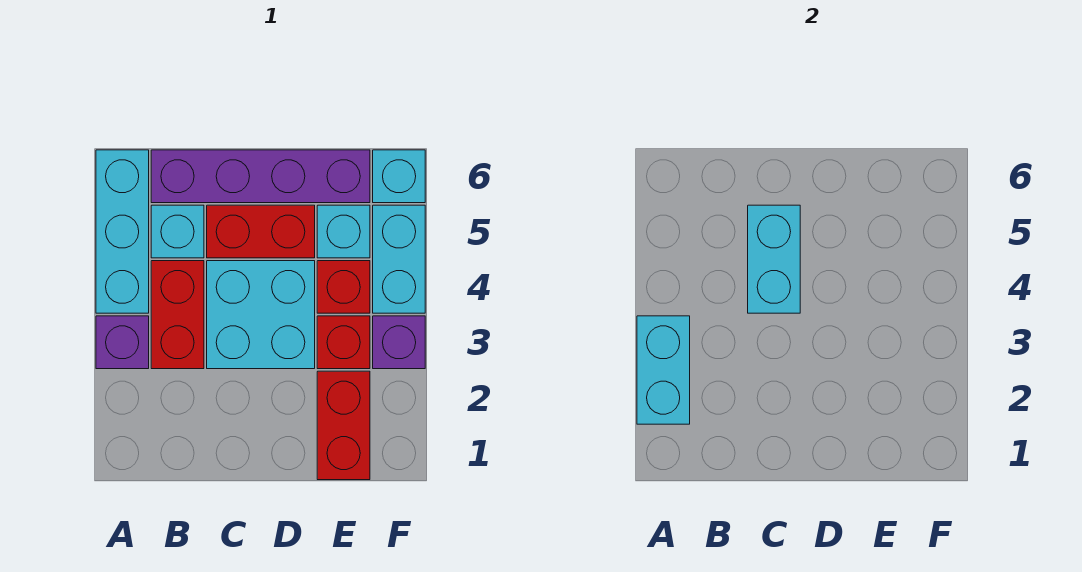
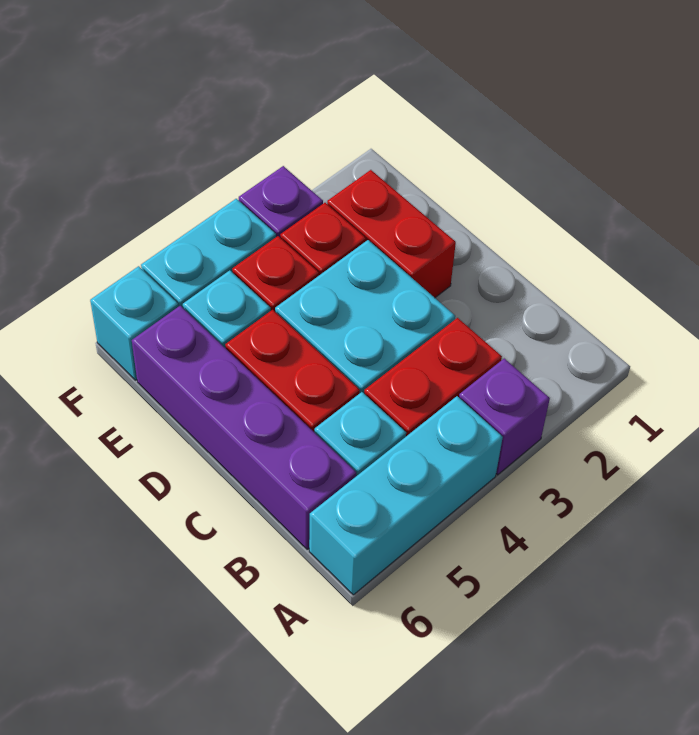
cyan 1x2 brick [637,316,690,424] -> none
cyan 1x2 brick [748,205,800,313] -> none
red 1x2 brick [317,371,370,480] -> red 1x2 brick turned to [327,170,456,298]

